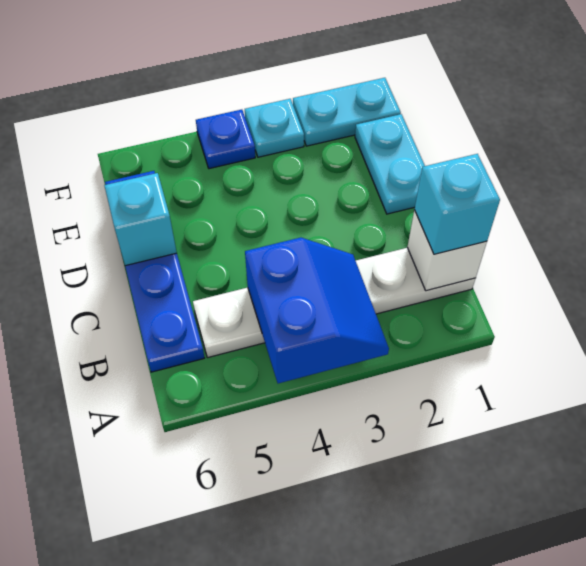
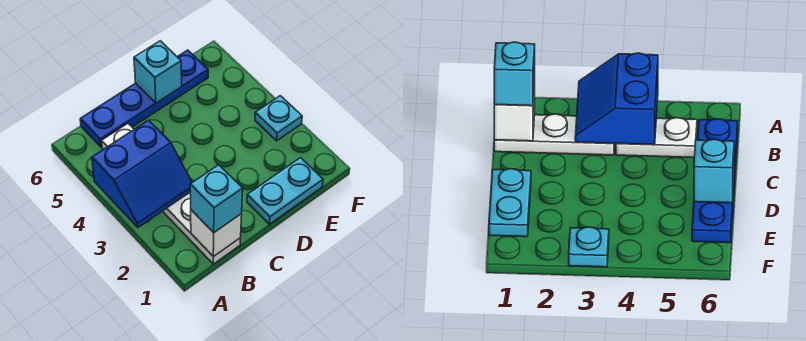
cyan 1x2 plate [293,78,401,146] -> none
blue 1x1 plate [196,110,255,169] -> none

